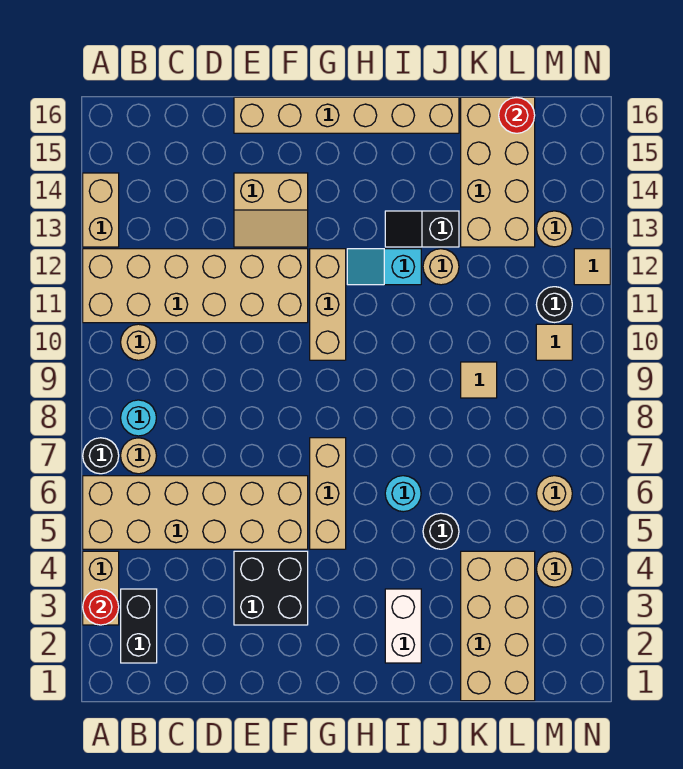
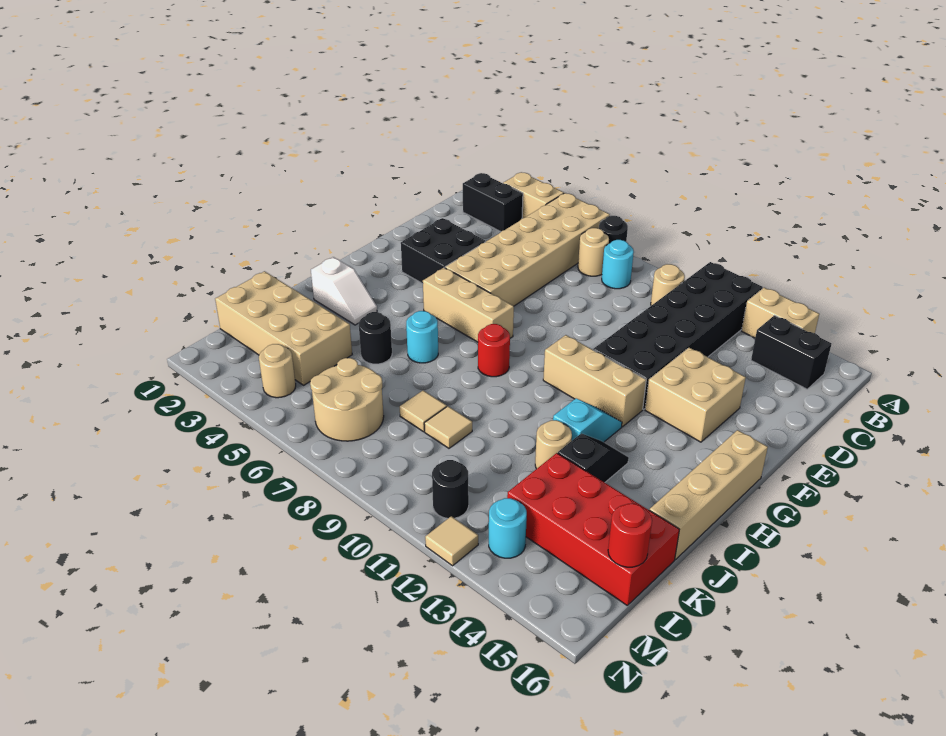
red 1x1 round brick [83,589,119,625] -> red 1x1 round brick moved to [478,324,510,377]
tan 2x6 brick [83,249,308,323] -> black 2x6 brick [593,262,763,409]
none -> black 1x2 brick [751,316,831,389]
tan 2x2 slope [234,173,308,247] -> tan 2x2 brick [645,348,746,442]
tan 1x6 brick [234,97,459,133] -> tan 1x4 brick [649,430,768,560]
white 1x2 brick [385,589,421,663] -> white 1x2 slope [311,257,377,325]
tan 2x4 brick [461,97,535,247] -> red 2x4 brick [507,453,679,605]
tan 1x1 round brick [536,476,572,512] -> tan 2x2 round brick [310,358,384,441]
tan 1x1 tile [536,324,572,360] -> tan 1x1 tile moved to [400,391,447,432]
tan 1x1 round brick [537,211,572,247] -> cyan 1x1 round brick [489,498,527,558]

